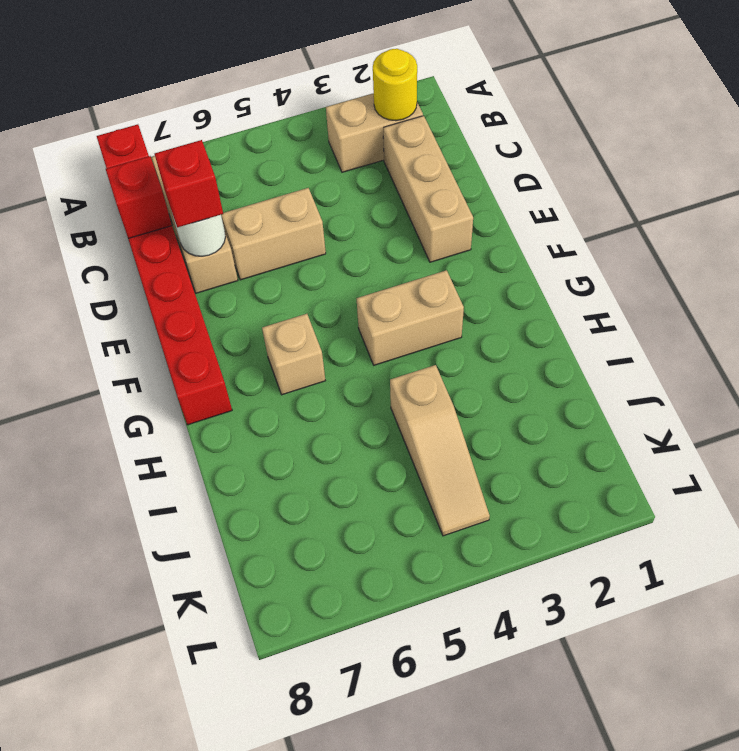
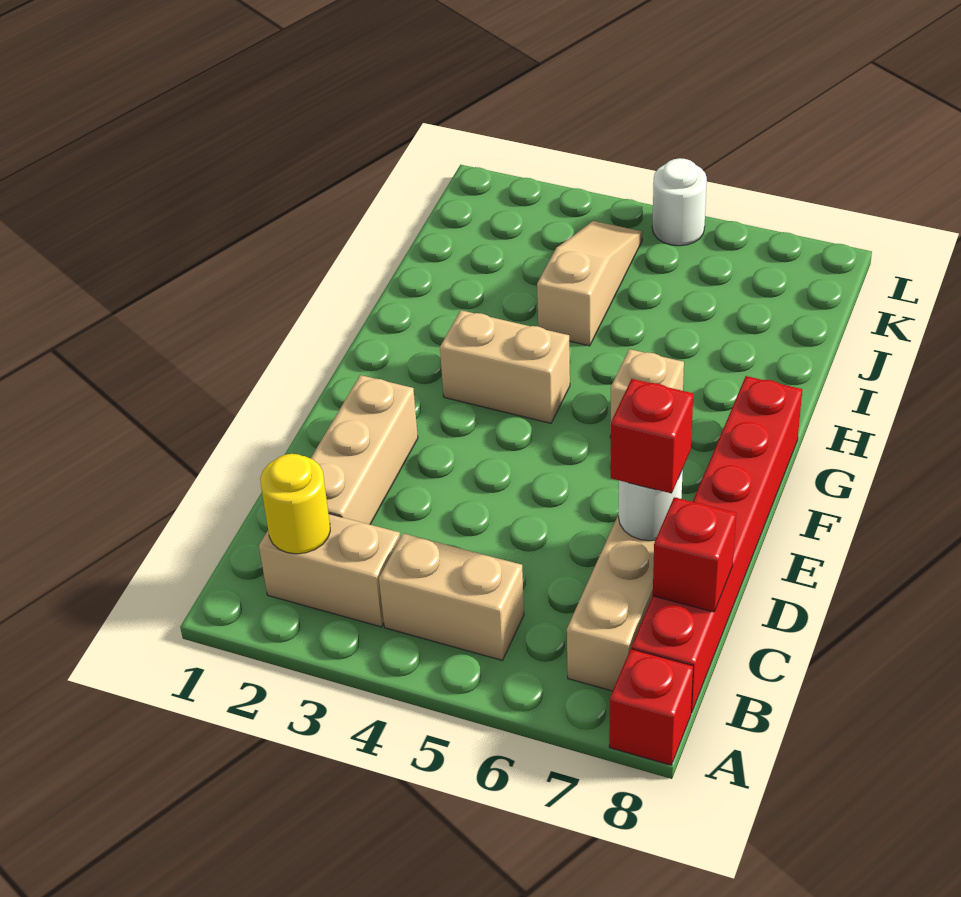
tan 1x2 brick [221,188,326,280] -> tan 1x2 brick moved to [379,533,524,660]
none -> white 1x1 round brick [652,158,707,246]

